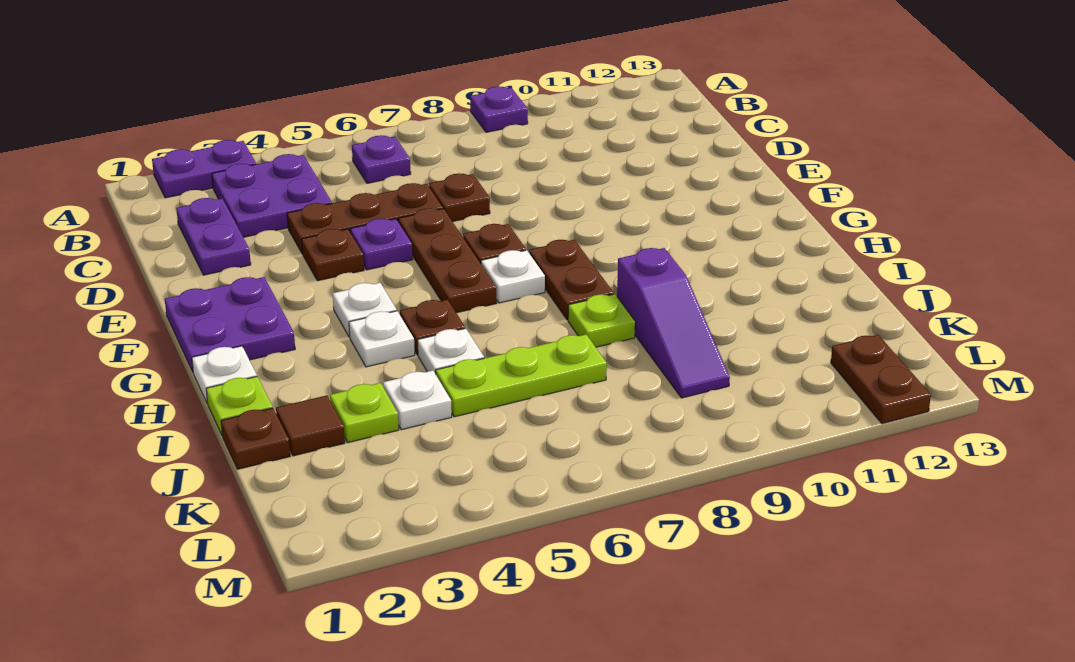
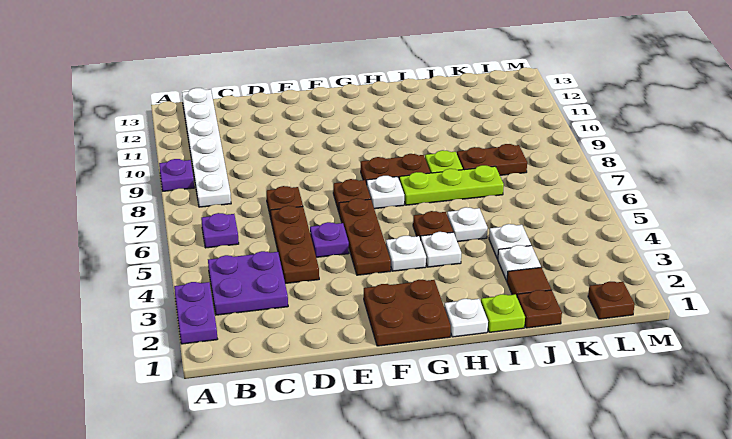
none -> white 1x6 plate [182,88,231,207]
purple 1x2 plate [176,198,251,275] -> none
brown 1x1 plate [302,229,364,281] -> brown 1x1 plate moved to [588,282,635,319]
brown 1x3 plate [399,208,496,313] -> brown 1x3 plate turned to [339,198,391,275]
purple 2x2 plate [165,277,295,372] -> brown 2x2 plate [364,280,451,346]
purple 1x3 slope [617,248,730,398] -> none
lime 1x1 plate [330,383,399,443] -> white 1x1 plate [498,245,541,281]
lime 1x3 plate [436,335,607,417] -> lime 1x3 plate turned to [399,165,504,205]
brown 1x2 plate [831,335,931,424] -> brown 1x2 plate moved to [457,144,527,175]

